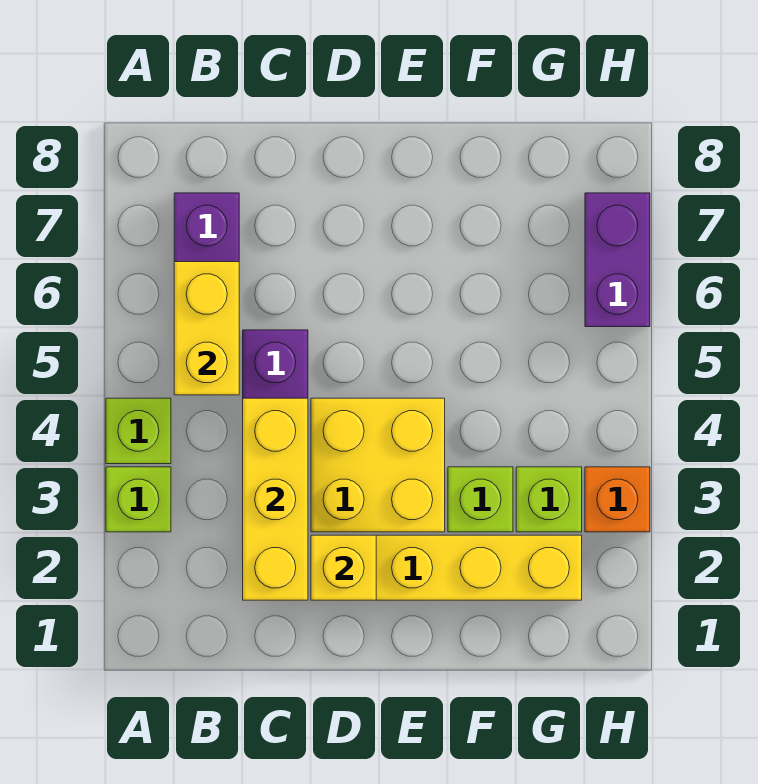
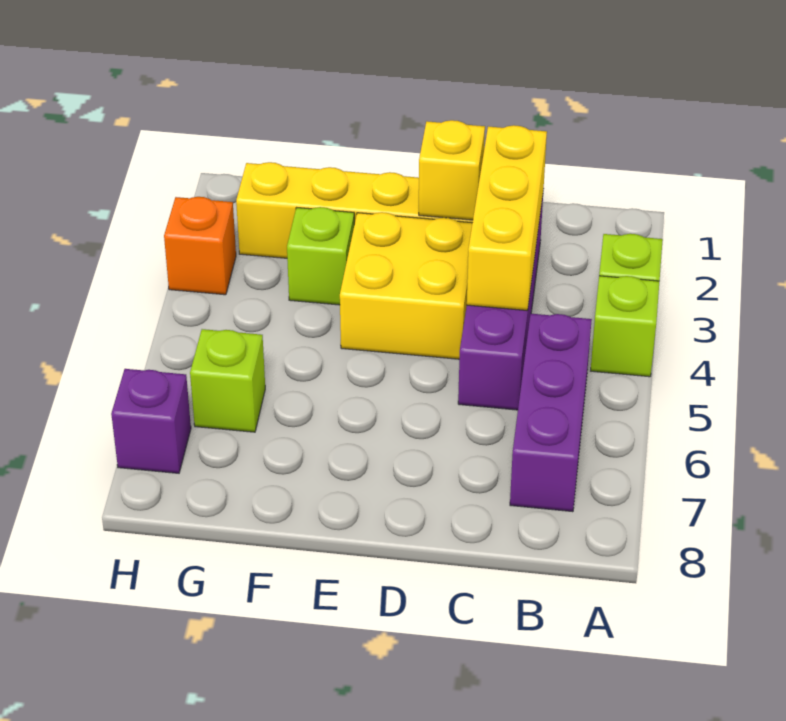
yellow 1x2 brick [174,262,239,395] -> none
lime 1x1 brick [516,467,582,532] -> lime 1x1 brick moved to [190,329,265,432]
purple 1x2 brick [585,193,650,327] -> purple 1x1 brick [111,369,191,473]

